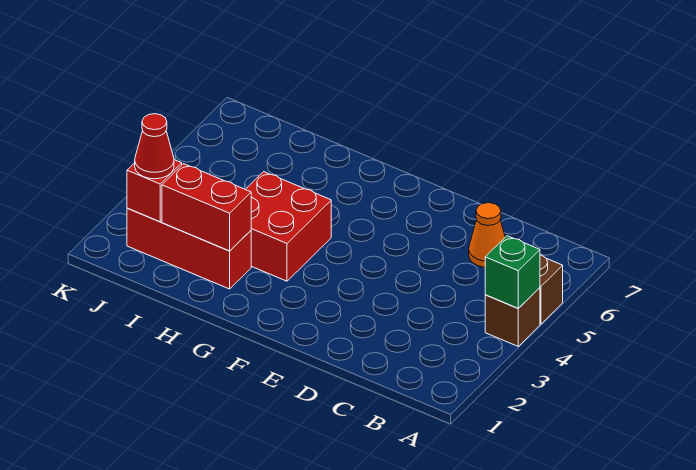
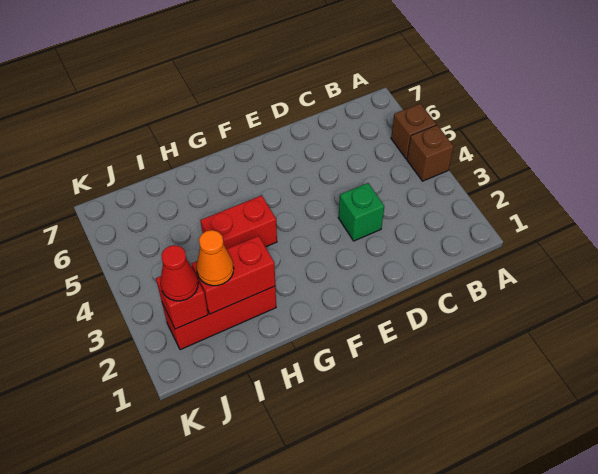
green 1x1 brick [485,236,540,308] -> green 1x1 brick moved to [338,183,384,241]
orange 1x1 cone [469,203,505,267] -> orange 1x1 cone moved to [196,230,234,286]
red 2x2 brick [246,172,331,281] -> red 1x2 brick [201,195,277,249]

